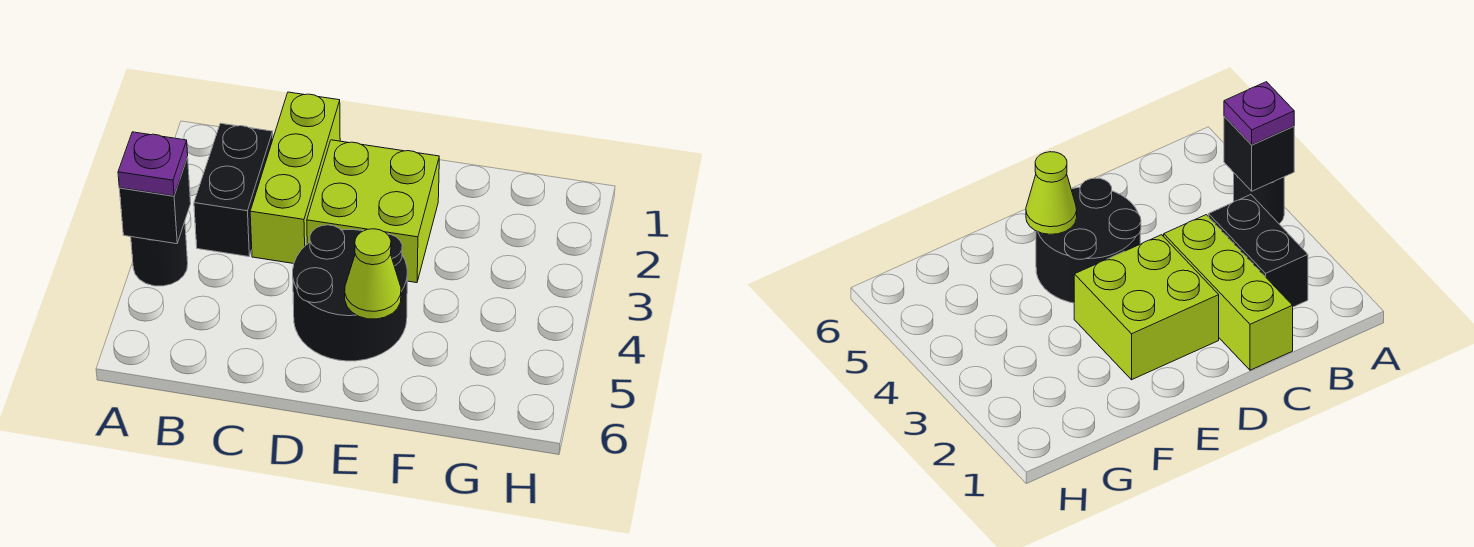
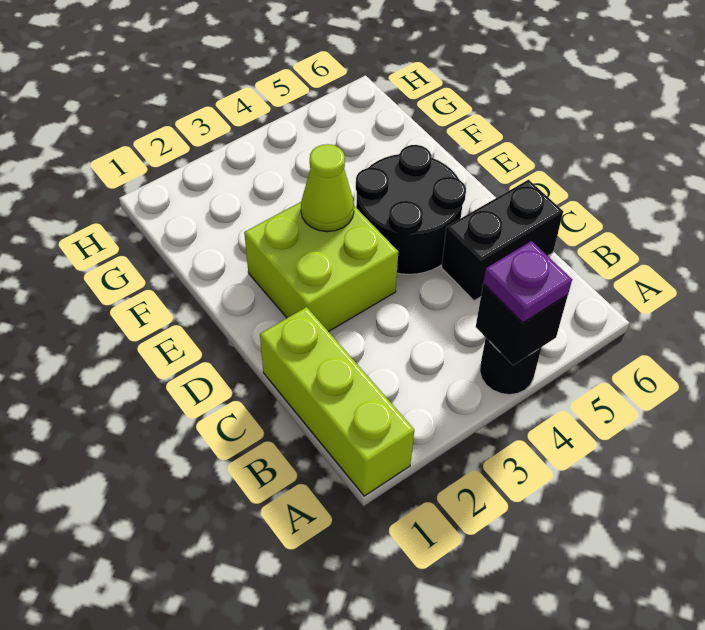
black 1x2 brick [194,123,273,257] -> black 1x2 brick moved to [441,180,563,301]
lime 1x3 brick [250,92,340,264] -> lime 1x3 brick turned to [260,307,414,496]
lime 1x1 cone [345,229,401,319] -> lime 1x1 cone moved to [301,144,354,232]

